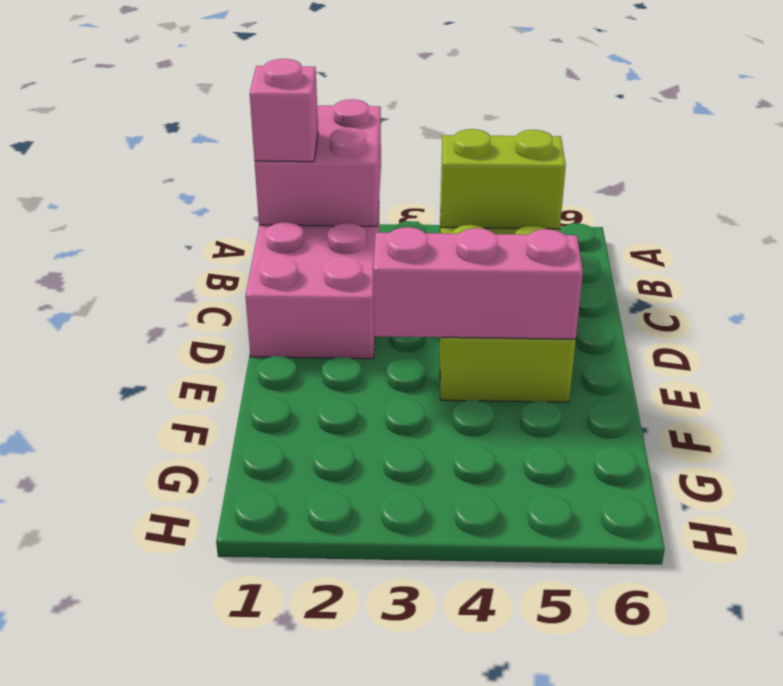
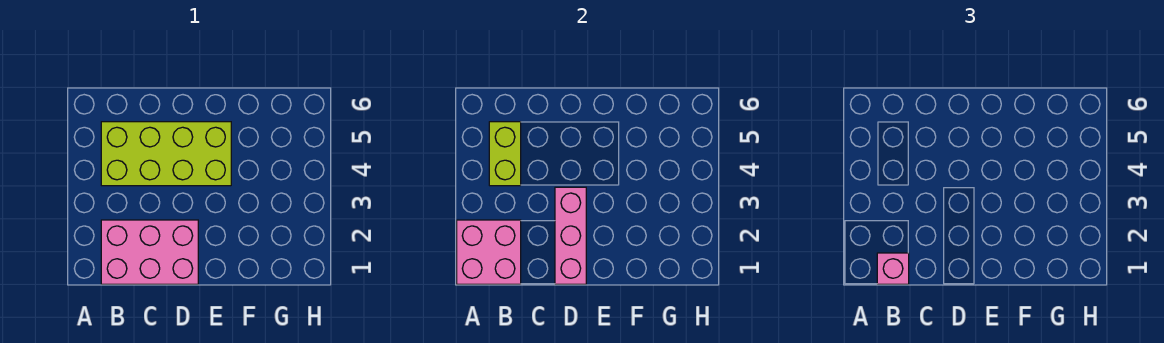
pink 1x3 brick [373,227,583,339] -> pink 1x3 brick moved to [555,187,586,284]

